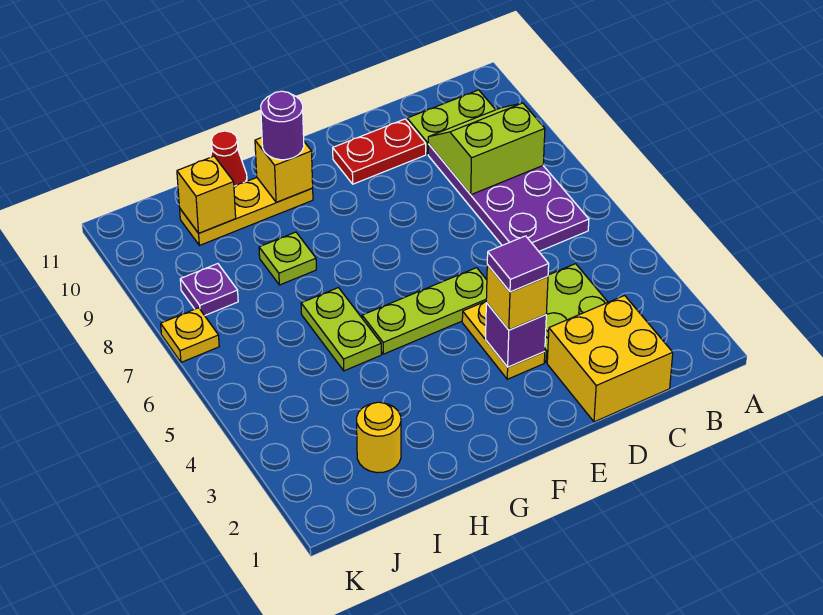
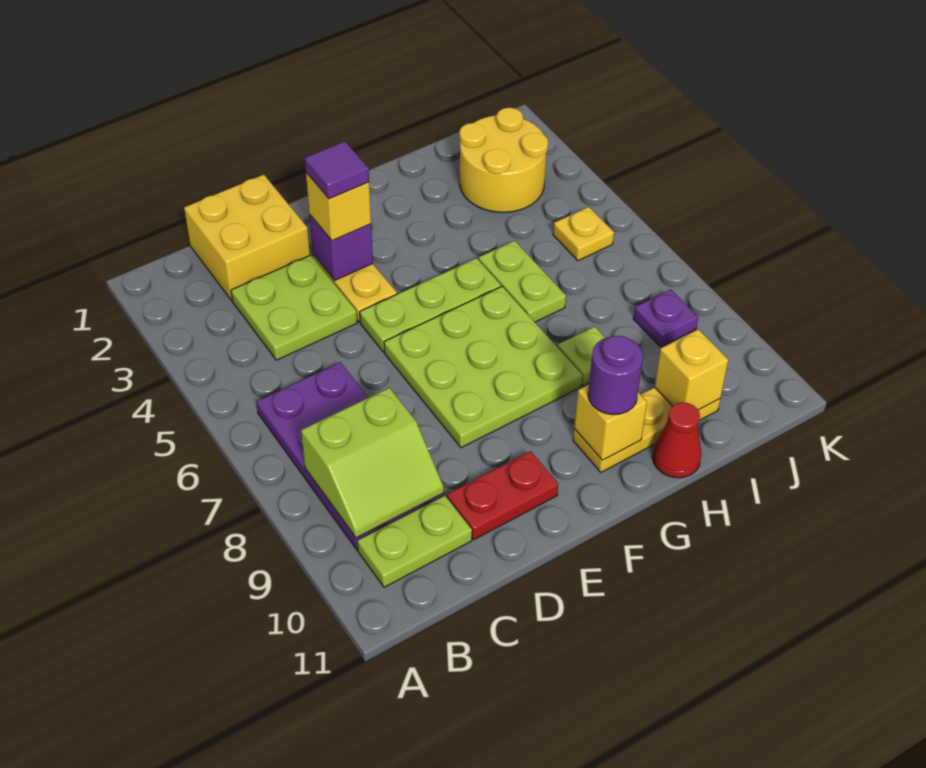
none -> lime 3x3 plate [384,286,582,448]
yellow 1x1 round brick [357,402,401,473] -> yellow 2x2 round brick [459,108,548,212]
yellow 1x1 plate [161,308,219,362] -> yellow 1x1 plate moved to [553,207,614,261]

